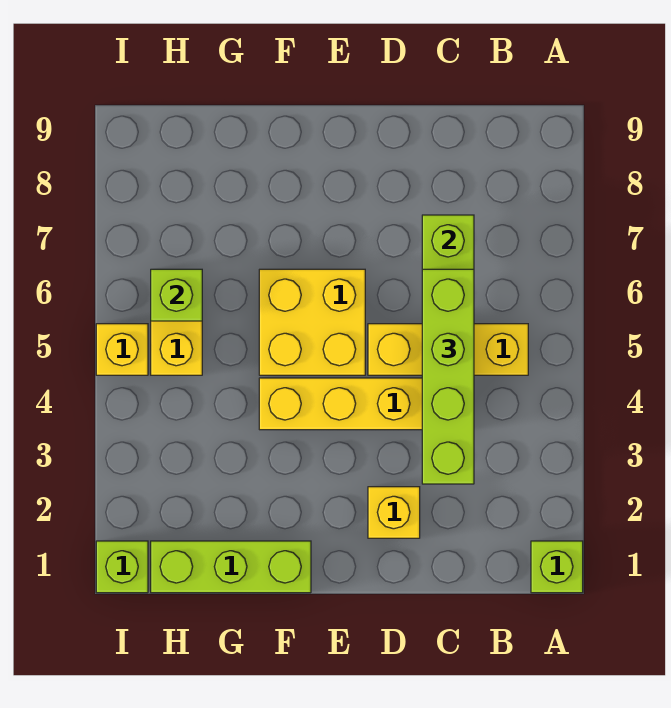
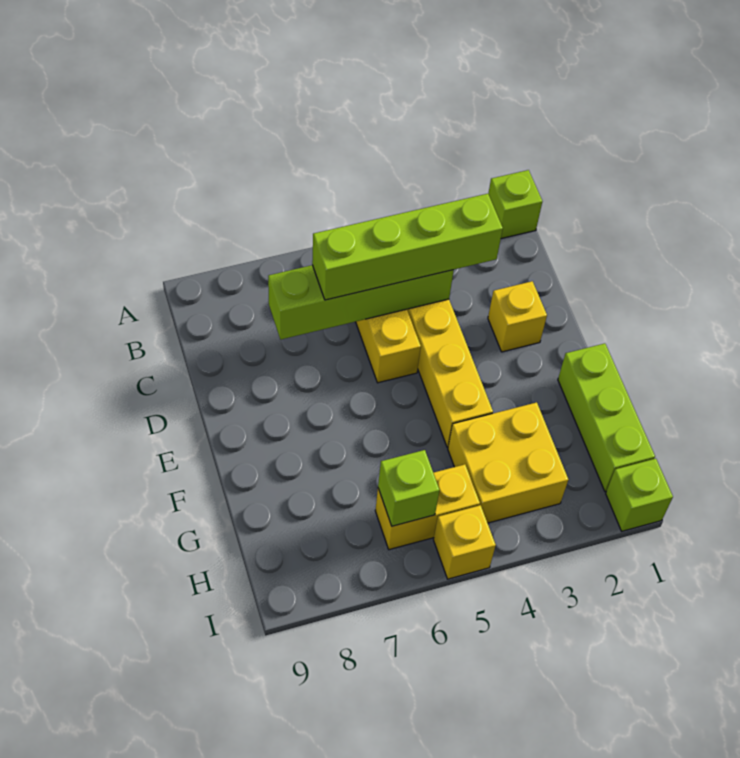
yellow 2x2 brick [259,269,365,375] -> yellow 2x2 brick moved to [448,402,568,523]

